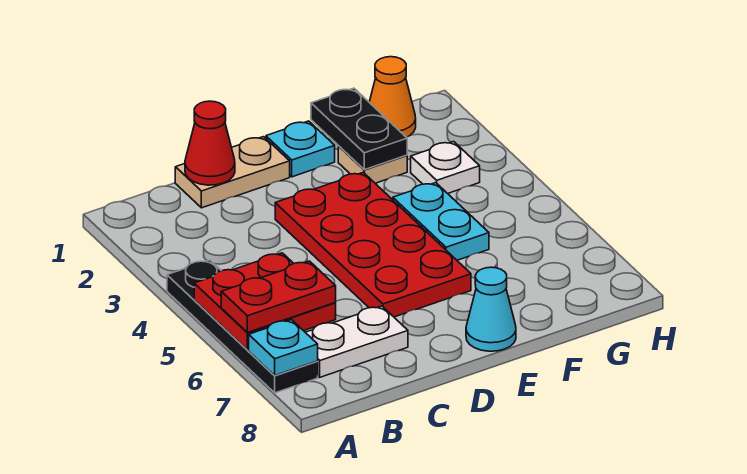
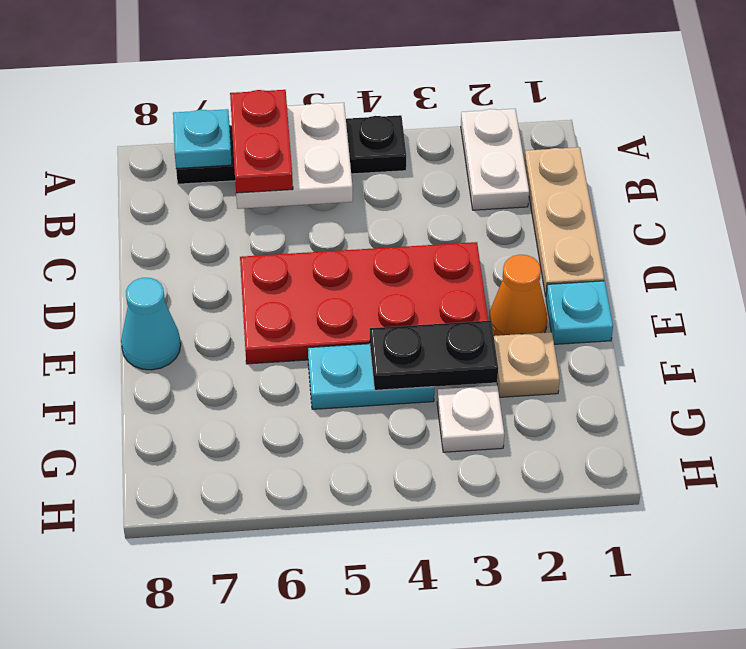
red 2x2 plate [194,253,336,350] -> white 2x2 plate [236,103,353,209]
white 1x2 plate [305,306,408,377] -> white 1x2 plate moved to [461,109,529,210]
tan 1x2 plate [175,137,290,208] -> tan 1x3 plate [524,147,604,297]
red 1x1 cone [185,101,235,185] -> none
black 1x2 plate [311,88,407,170] -> black 1x2 plate moved to [370,321,498,390]
orange 1x1 cone [369,57,416,137] -> orange 1x1 cone moved to [489,255,547,336]

